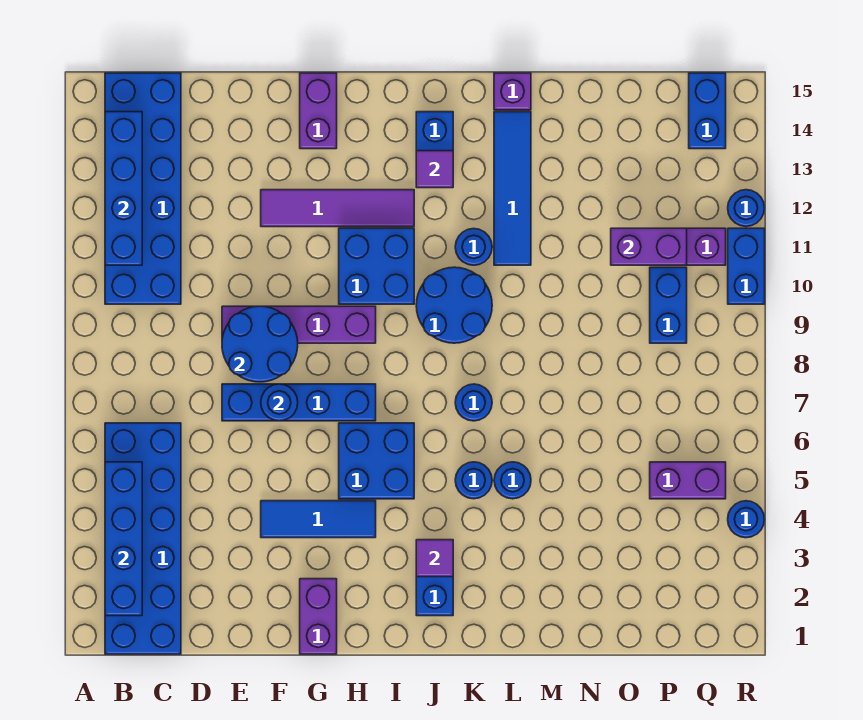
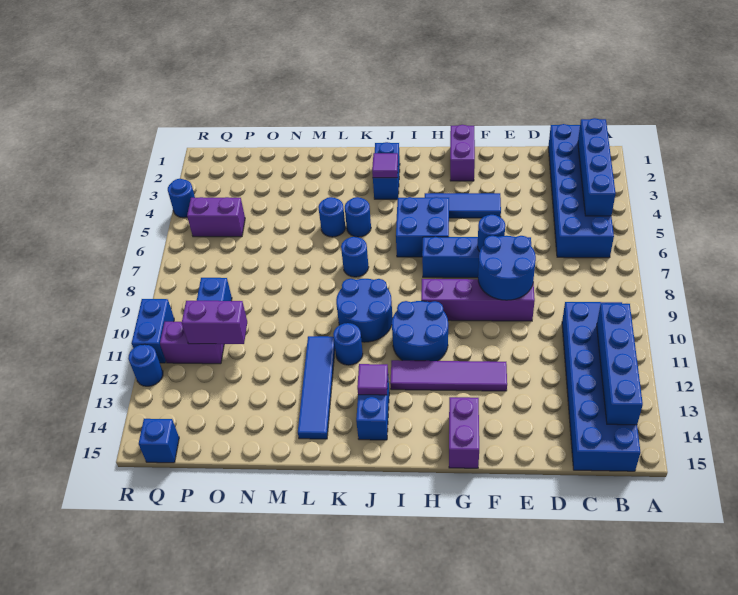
blue 2x2 brick [339,228,414,304] -> blue 2x2 round brick [392,301,448,361]
purple 1x1 brick [494,73,531,110] -> none
blue 1x2 brick [689,73,726,149] -> blue 1x1 brick [139,418,179,463]

